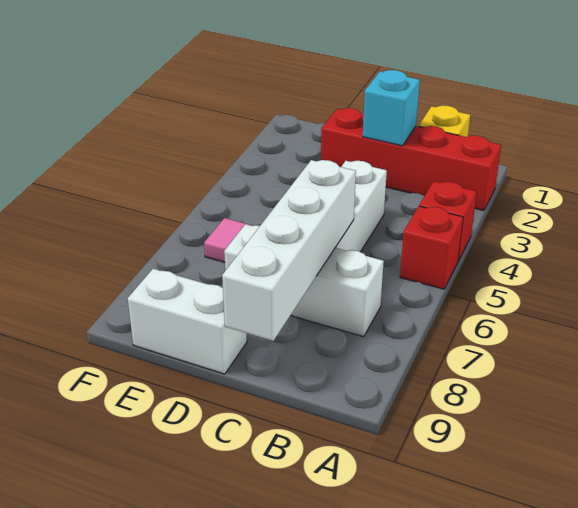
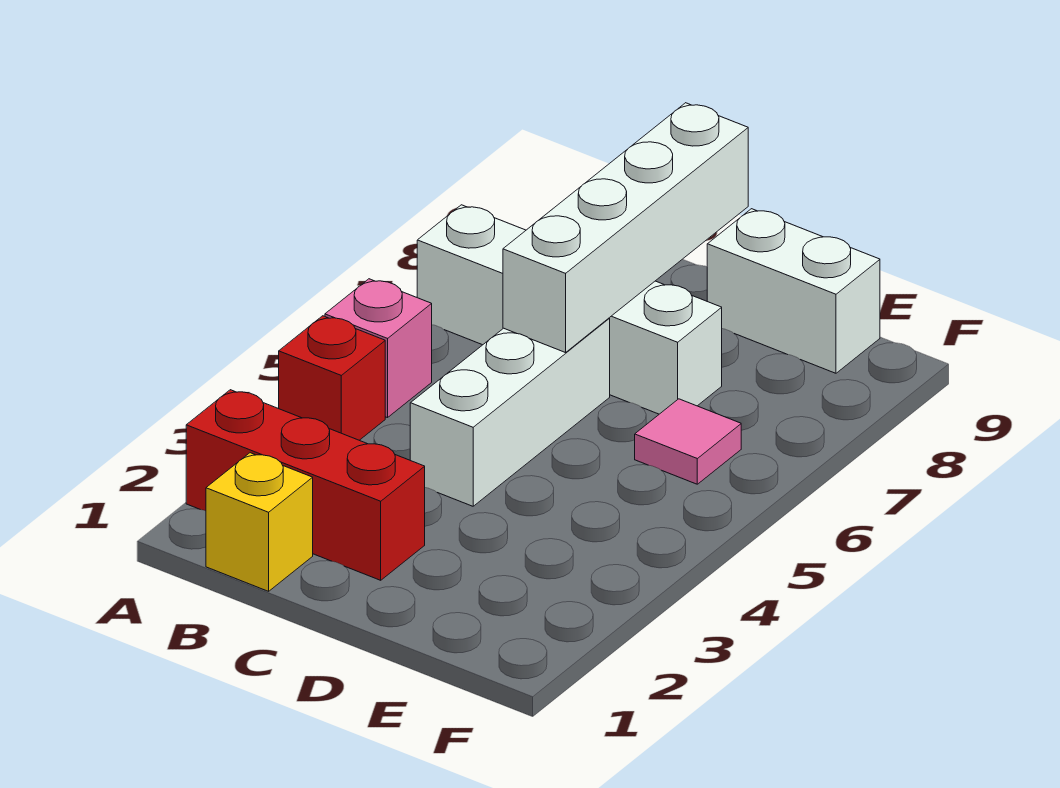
red 1x4 brick [321,108,501,211] -> red 1x3 brick [186,390,425,580]
red 1x1 brick [400,206,463,289] -> pink 1x1 brick [325,279,432,418]
white 1x3 brick [224,224,384,337] -> white 1x4 brick [417,205,722,414]
cyan 1x1 brick [363,70,420,146] -> none

